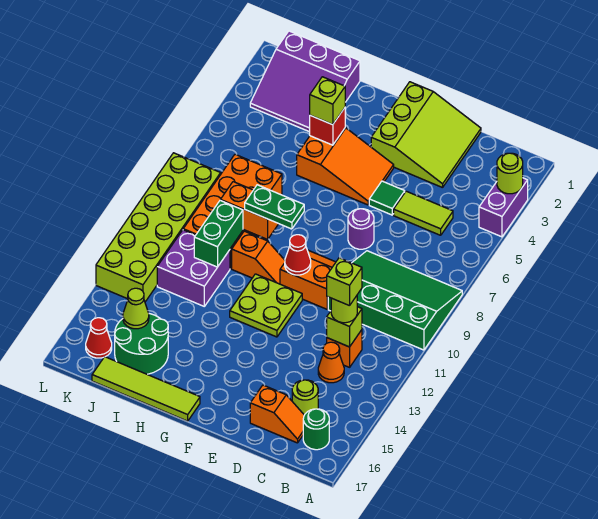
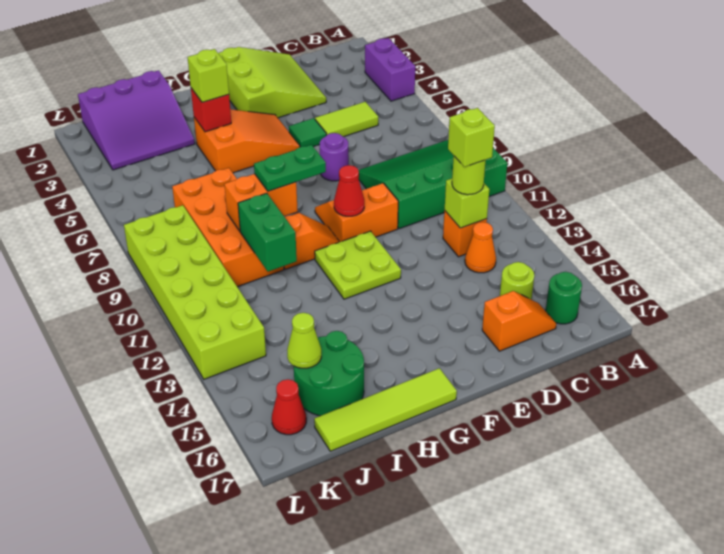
lime 1x1 round brick [497,153,523,194] -> none
purple 2x2 brick [157,230,230,306] -> none

